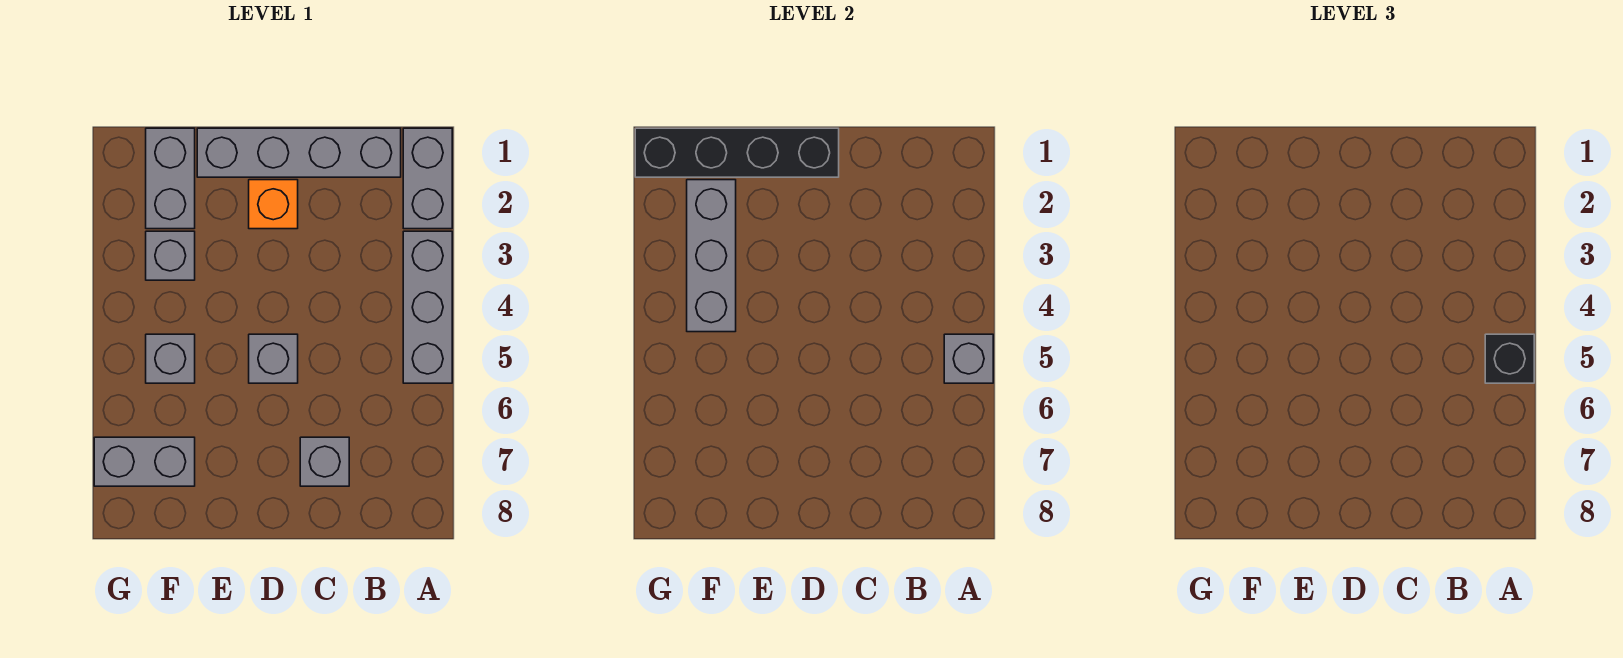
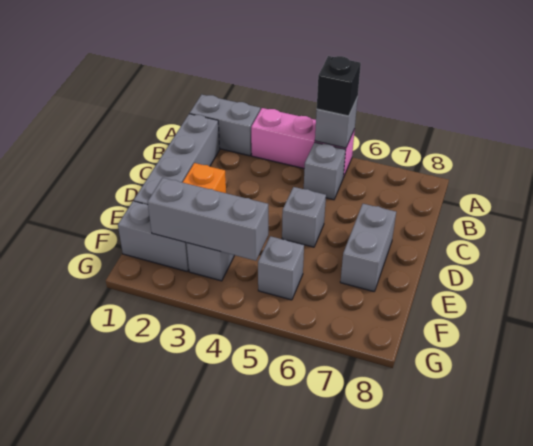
grey 1x3 brick [403,231,452,383] -> pink 1x3 brick [251,108,355,178]
grey 1x1 brick [300,437,349,486] -> grey 1x1 brick moved to [304,143,346,200]
black 1x4 brick [635,128,839,177] -> none
grey 1x2 brick [94,437,195,486] -> grey 1x2 brick moved to [340,204,396,291]

